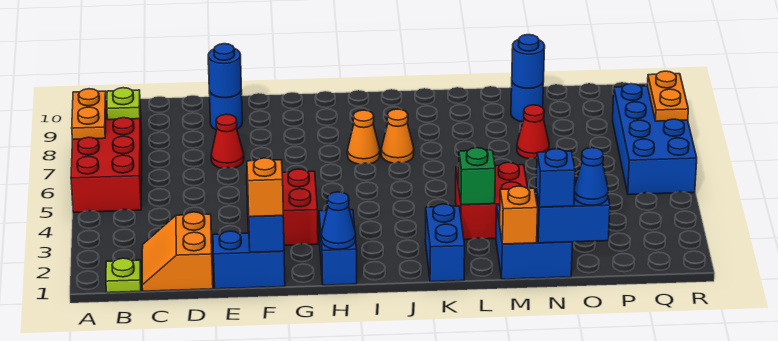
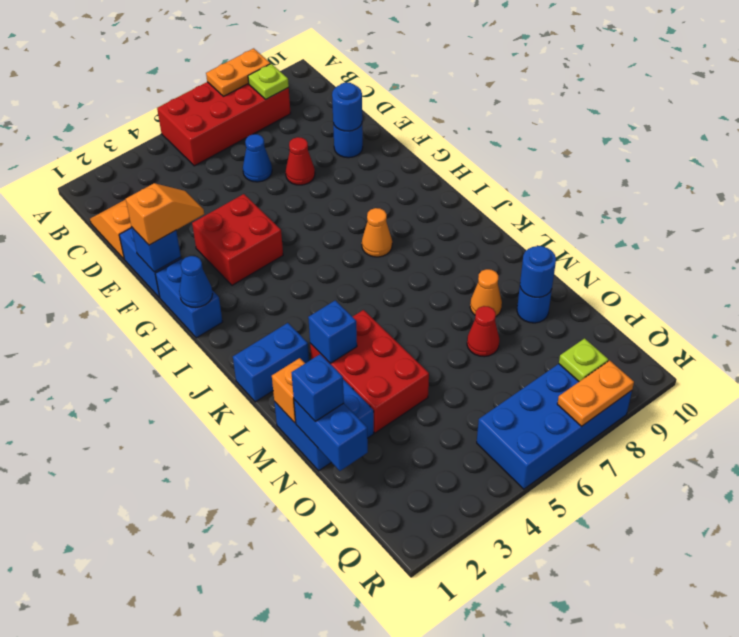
lime 1x1 plate [106,258,141,293] -> lime 1x1 plate moved to [559,338,608,381]
blue 1x2 brick [319,210,357,285] -> blue 1x2 brick turned to [155,258,223,338]
orange 1x1 cone [381,109,414,163] -> orange 1x1 cone moved to [470,269,502,316]
red 2x2 brick [455,162,528,240] -> red 2x3 brick [310,310,429,433]
green 1x1 brick [459,148,495,205] -> blue 1x1 brick [308,300,357,364]
blue 1x1 cone [574,148,608,206] -> blue 1x1 cone moved to [243,134,272,182]

